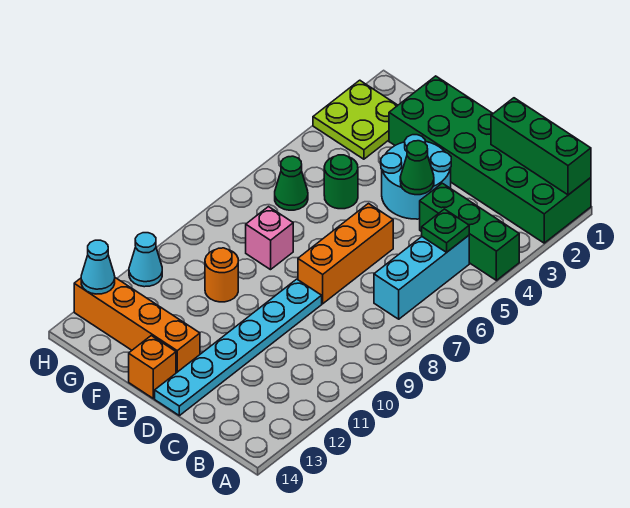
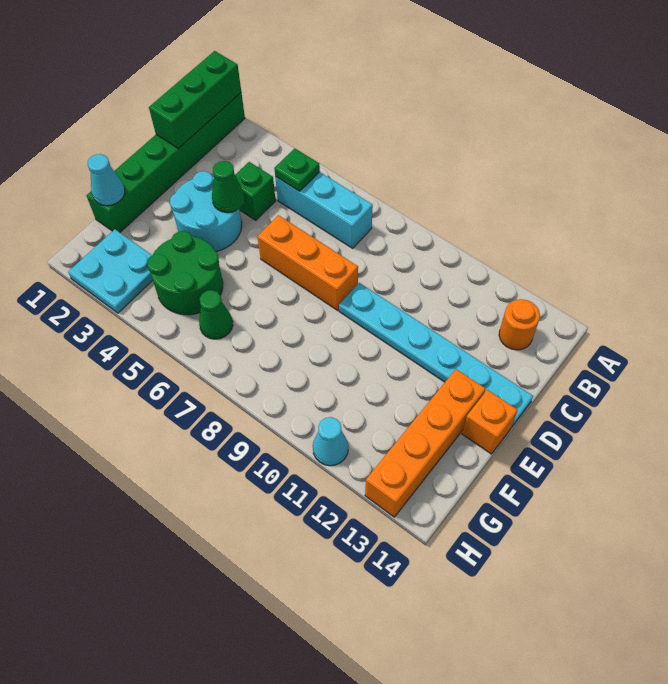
green 2x6 brick [389,76,591,243] -> green 1x6 brick [87,93,245,232]
green 1x3 brick [420,183,519,280] -> green 1x1 brick [235,162,276,220]
green 1x1 round brick [324,155,358,209] -> green 2x2 round brick [147,231,223,315]
pink 1x1 brick [246,207,293,270] -> none
orange 1x1 round brick [205,248,238,302] -> orange 1x1 round brick moved to [499,299,540,350]
lime 2x2 plate [313,80,398,159] -> cyan 2x2 plate [68,229,152,313]
cyan 1x1 cone [81,240,115,294] -> cyan 1x1 cone moved to [88,154,125,206]

